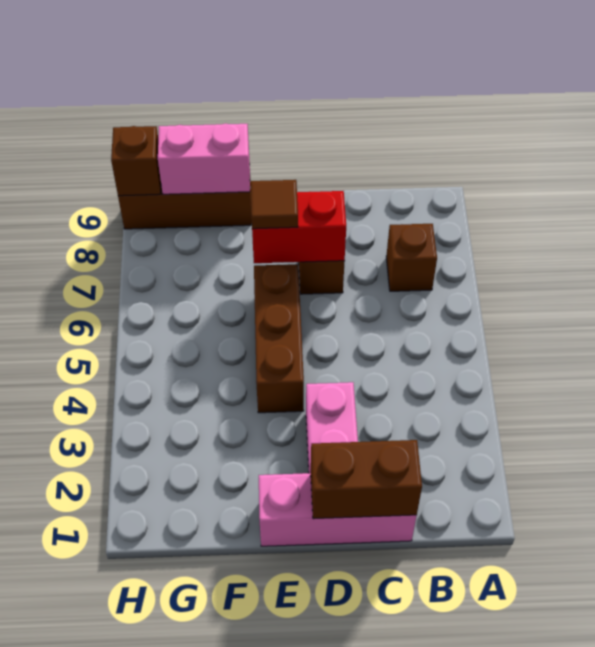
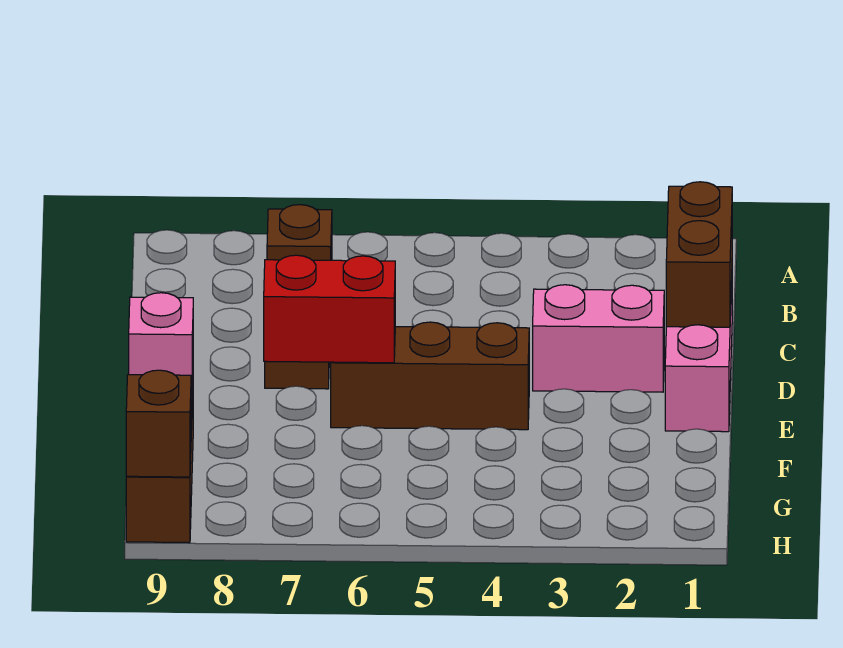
red 1x2 brick [252,191,346,263] -> red 1x2 brick turned to [264,255,395,363]
brown 1x1 tile [251,180,298,229] -> none
pink 1x2 brick [158,123,250,194] -> pink 1x1 brick [129,293,193,400]

